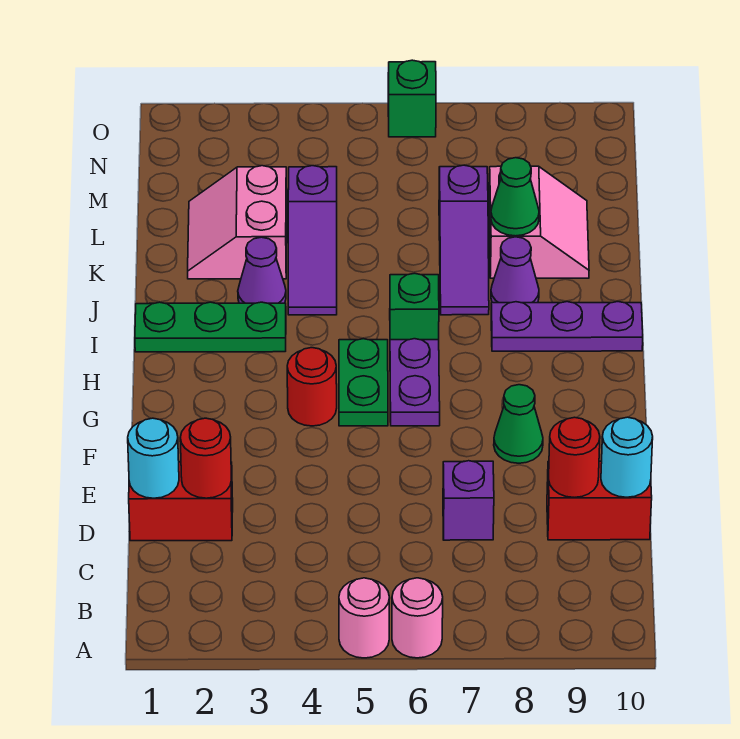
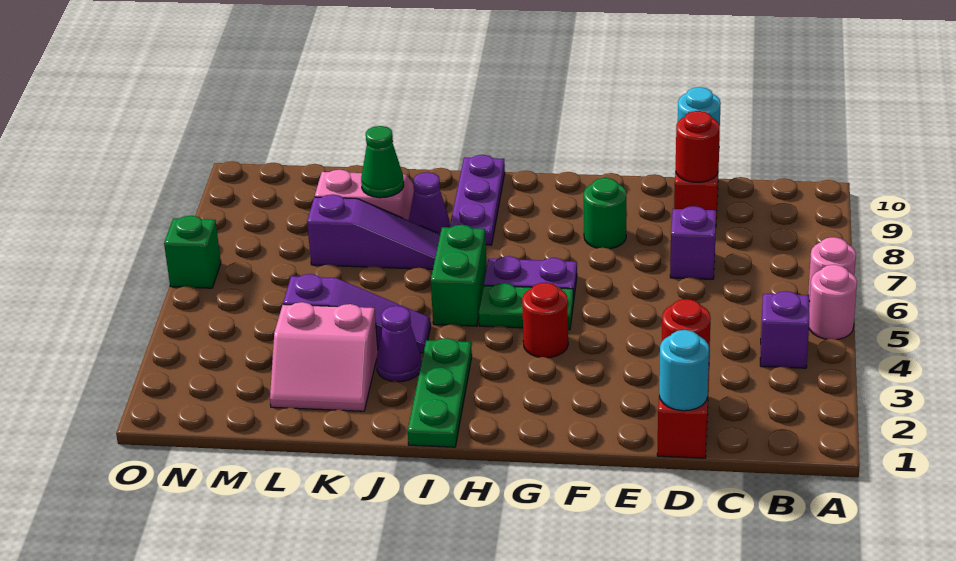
none -> purple 1x1 brick [760,291,809,368]
green 1x1 cone [494,385,543,463] -> green 1x1 round brick [584,178,626,249]
green 1x1 brick [390,273,439,340] -> green 1x2 brick [431,225,487,326]

